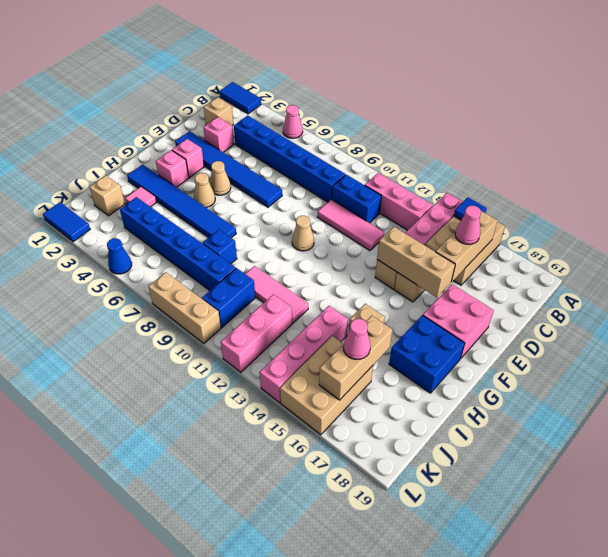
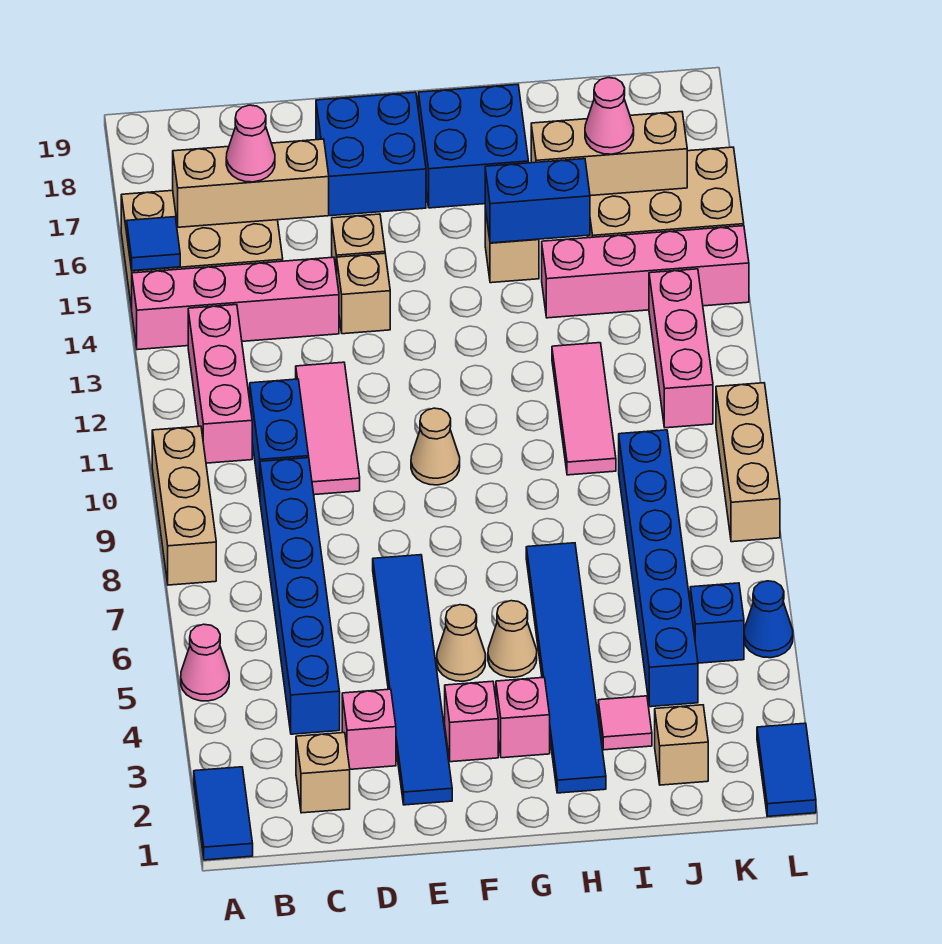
tan 1x3 brick [377,227,455,297] -> tan 1x3 brick moved to [152,426,216,585]
pink 2x2 brick [423,284,494,359] -> blue 2x2 brick [316,92,426,216]
blue 1x1 brick [203,229,237,264] -> blue 1x1 brick moved to [690,583,744,663]
blue 1x2 brick [202,268,255,328] -> blue 1x2 brick moved to [485,159,590,243]
pink 1x3 brick [221,294,292,372] -> pink 1x3 brick turned to [649,269,713,428]

